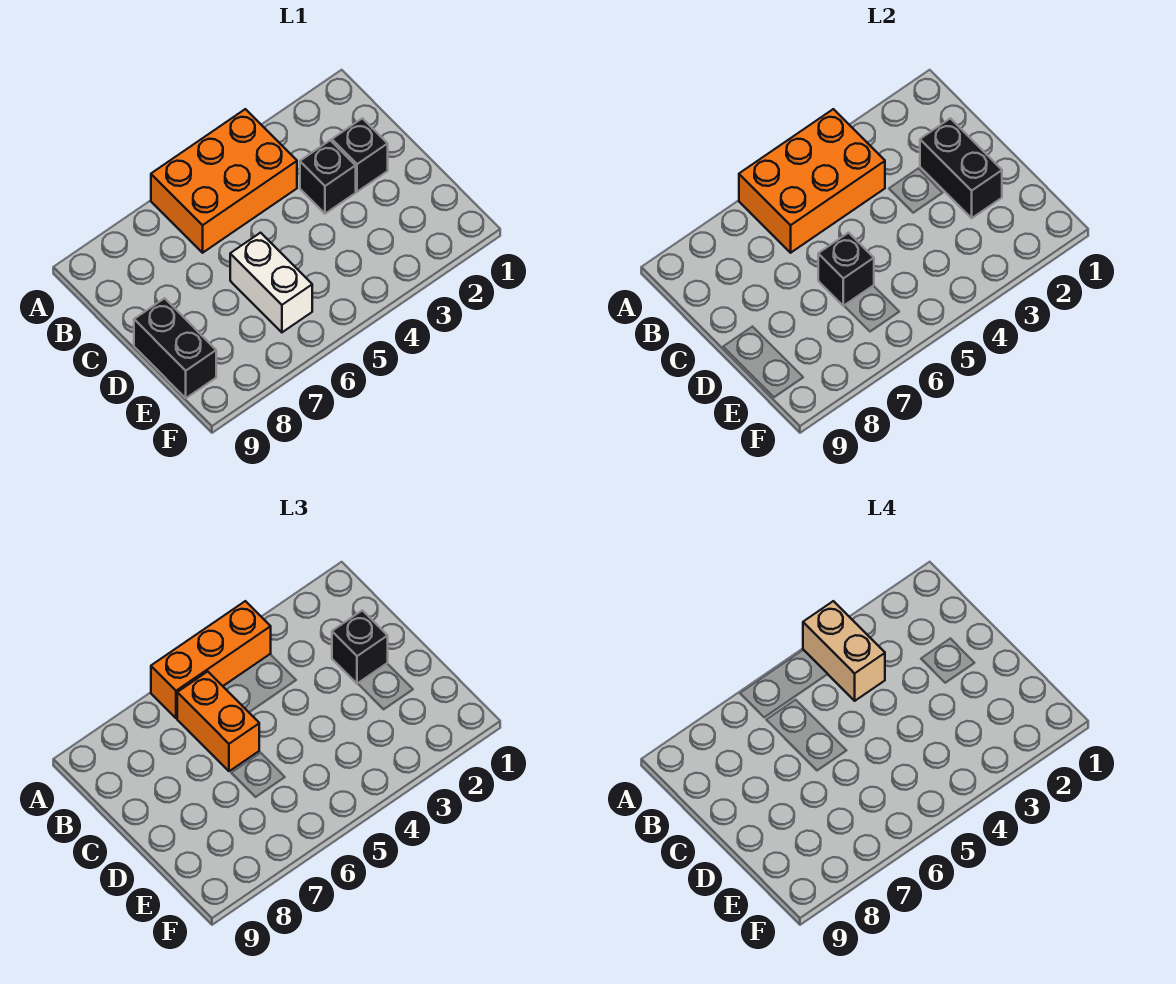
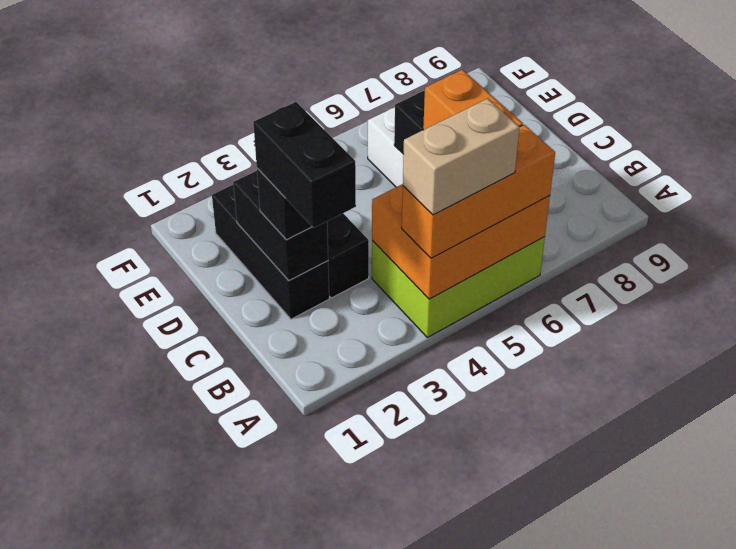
orange 2x3 brick [151,109,297,253] -> lime 2x3 brick [372,237,545,338]
tan 1x2 brick [803,601,885,701] -> tan 1x2 brick turned to [403,99,519,215]
black 1x1 brick [332,118,388,192] -> black 1x3 brick [212,185,329,319]
black 1x2 brick [134,298,216,398] -> black 1x2 brick moved to [253,102,356,228]

